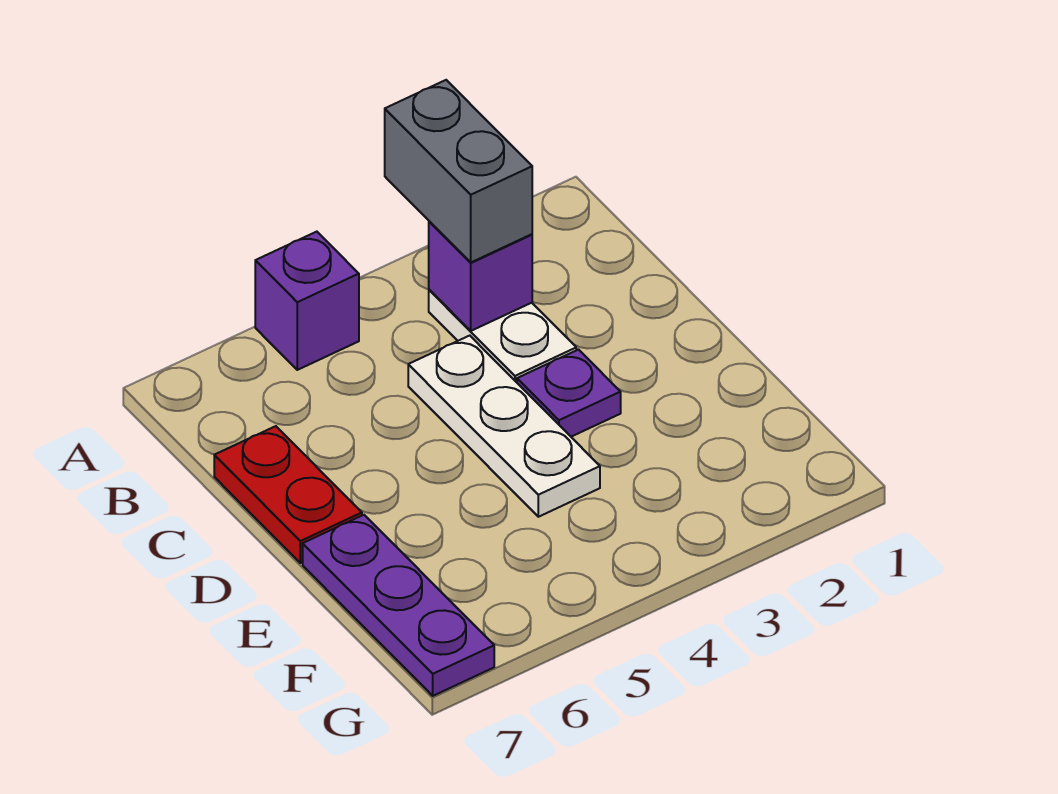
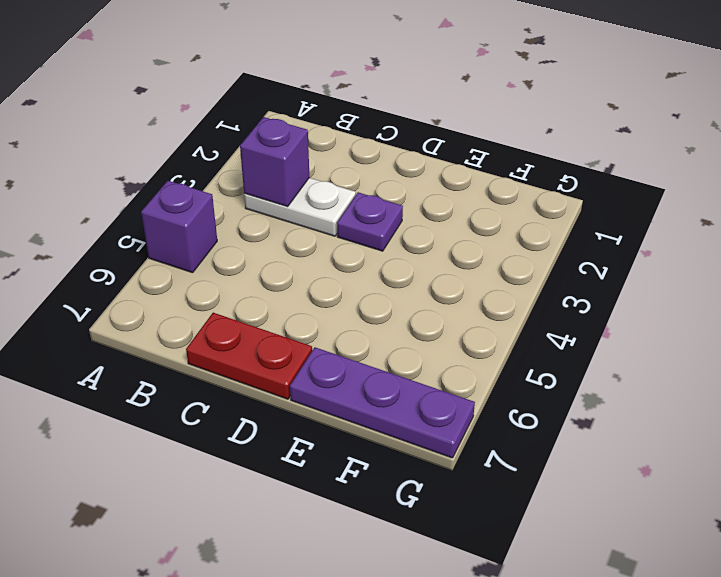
grey 1x2 brick [385,80,532,262] -> none
white 1x3 plate [408,336,600,517] -> none

